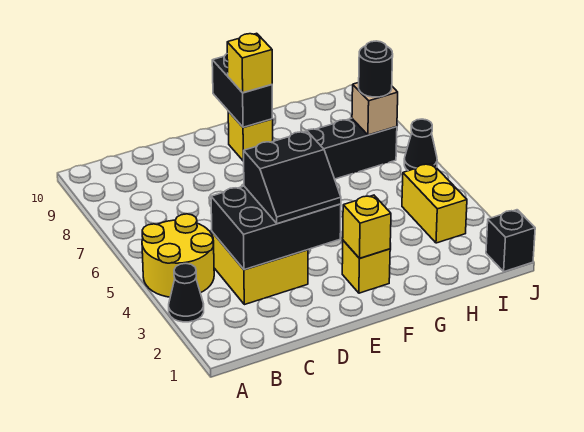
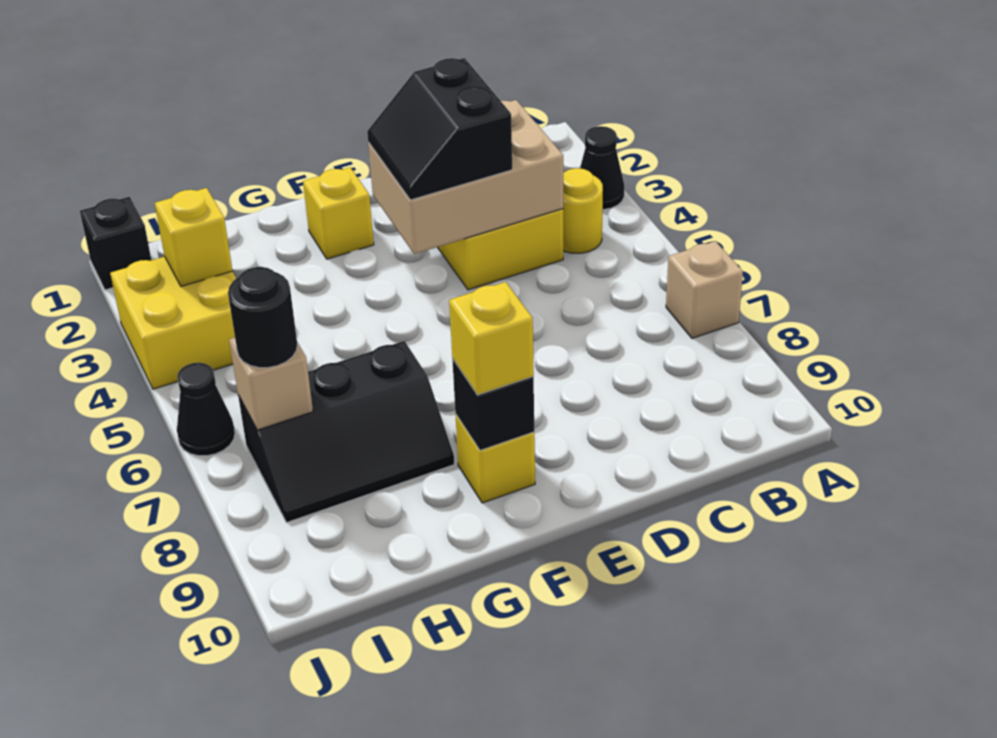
yellow 2x2 round brick [142,214,214,297] -> yellow 1x1 round brick [563,168,603,253]
none -> tan 1x1 brick [666,241,743,338]
black 2x3 brick [211,186,341,270] -> tan 2x3 brick [368,100,563,254]
black 2x2 slope [244,131,341,224] -> black 2x2 slope turned to [367,58,512,200]
yellow 1x1 brick [343,195,391,258] -> yellow 1x1 brick moved to [155,188,232,286]
black 1x2 brick [212,54,273,127] -> black 1x1 brick [452,359,534,450]
yellow 1x2 brick [402,164,467,243] -> yellow 2x2 brick [110,257,236,389]

